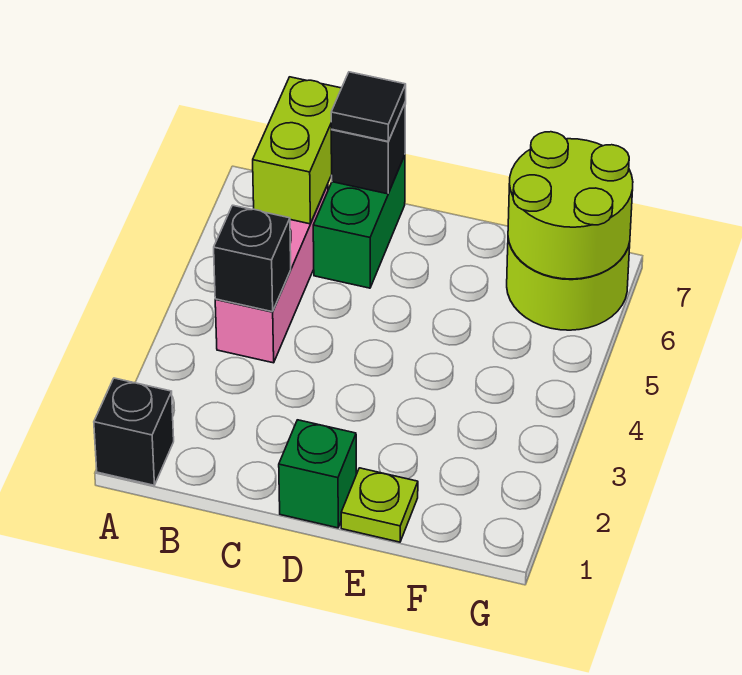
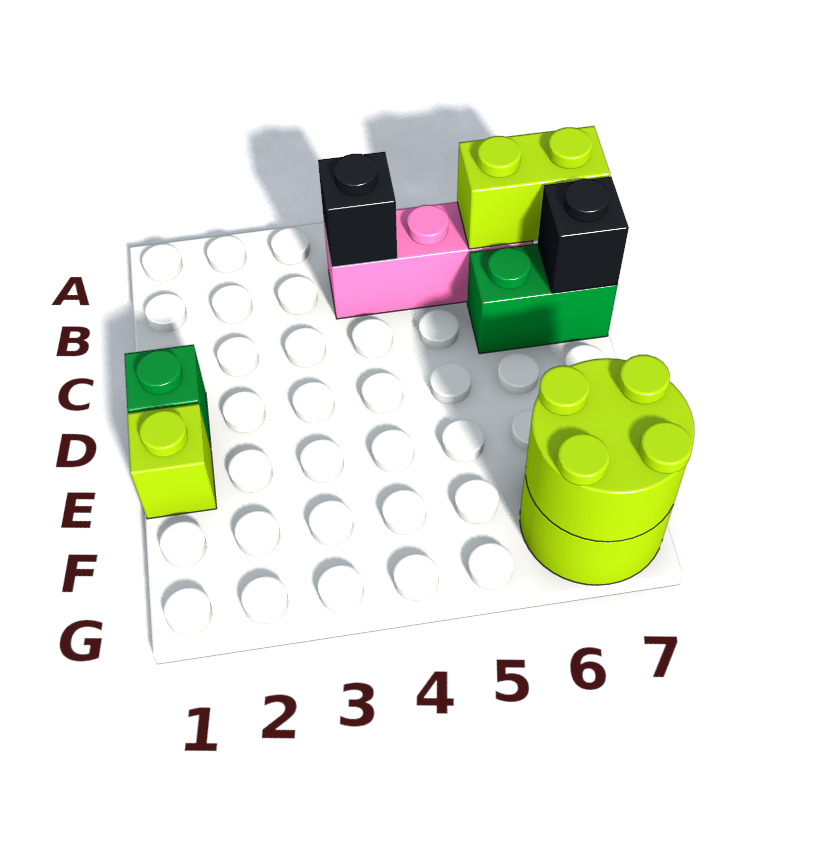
black 1x1 brick [94,378,174,485] -> none
black 1x1 tile [331,72,406,141] -> none
lime 1x1 plate [341,468,418,542] -> lime 1x1 brick [127,404,217,519]

